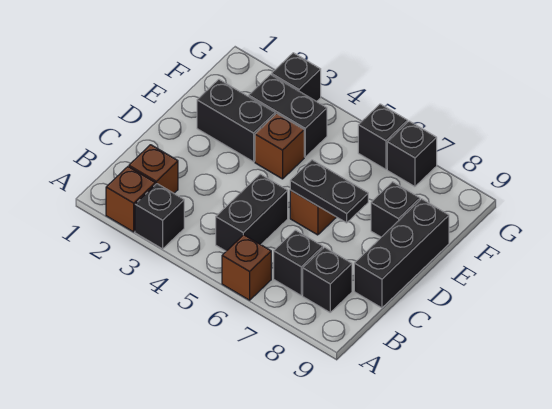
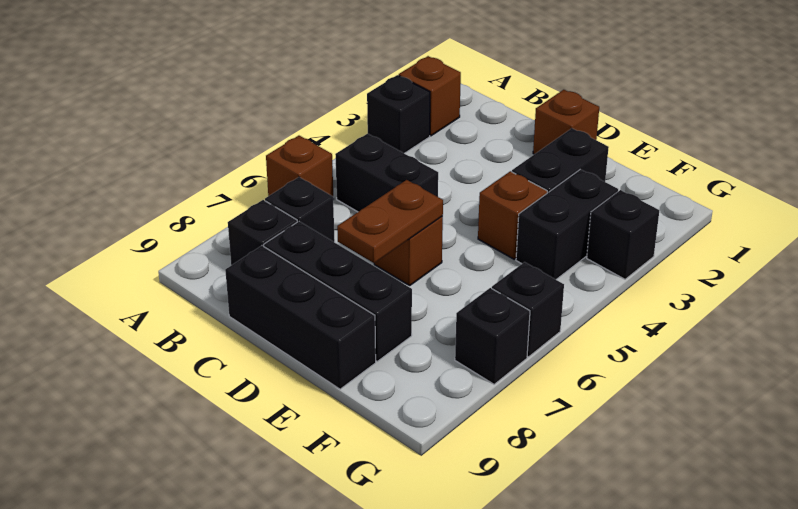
brown 1x1 brick [129,145,178,193] -> brown 1x1 brick moved to [533,90,599,154]
black 1x2 plate [290,160,368,223] -> brown 1x2 plate [337,180,443,263]
black 1x1 brick [371,182,420,237] -> black 1x3 brick [264,221,412,361]

